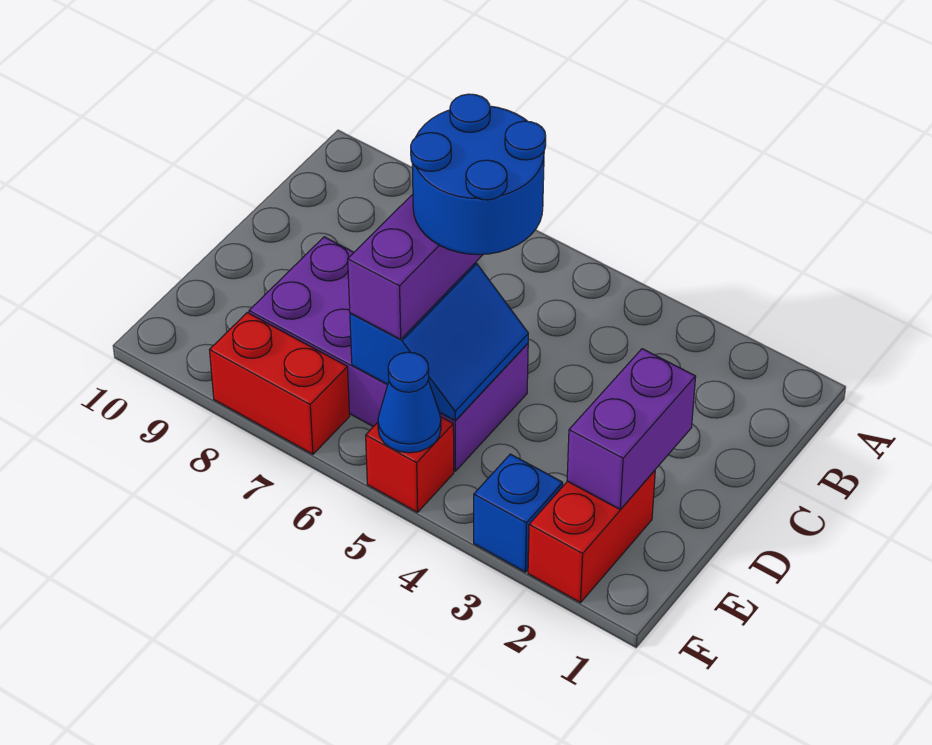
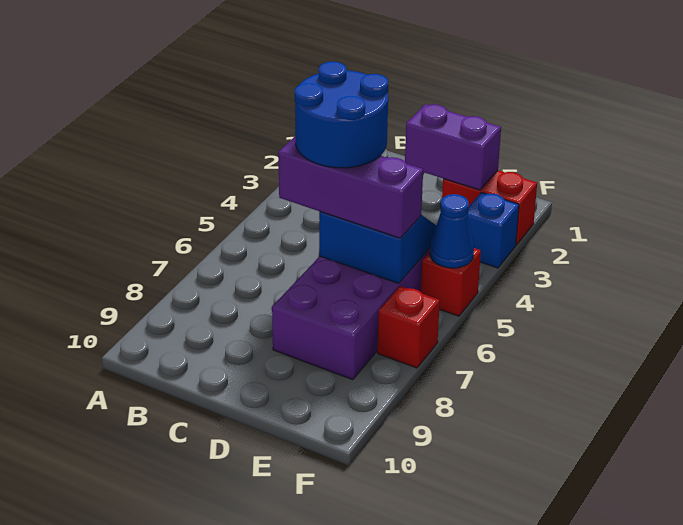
red 1x2 brick [210,313,350,454] -> red 1x1 brick [378,286,440,368]

